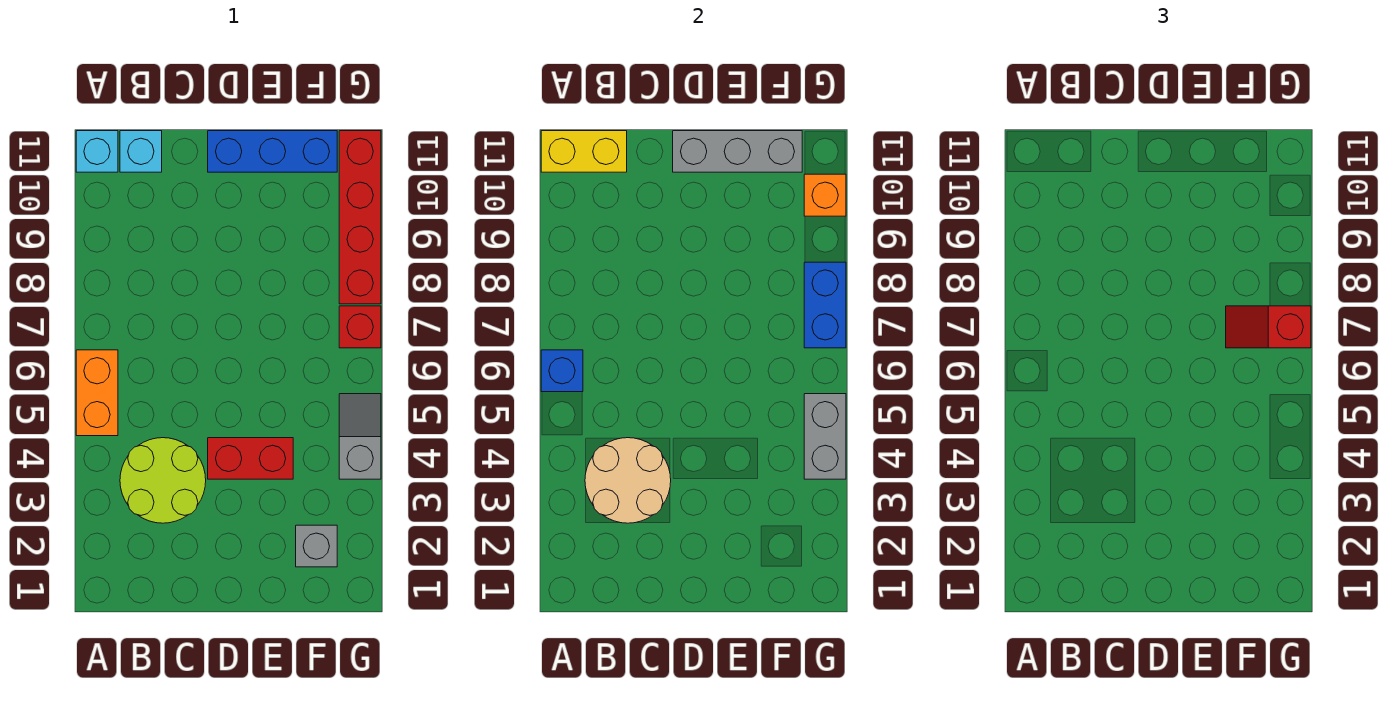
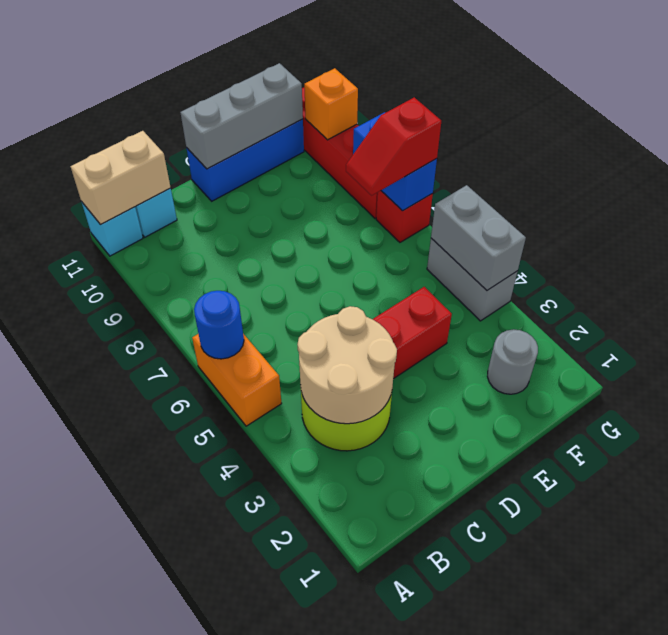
blue 1x1 brick [541,350,583,392] -> blue 1x1 round brick [194,291,244,359]
yellow 1x2 brick [541,131,627,172] -> tan 1x2 brick [70,131,171,225]
grey 1x1 brick [296,525,337,567] -> grey 1x1 round brick [487,329,538,394]
grey 1x2 slope [339,394,381,479] -> grey 1x2 brick [427,238,518,321]

